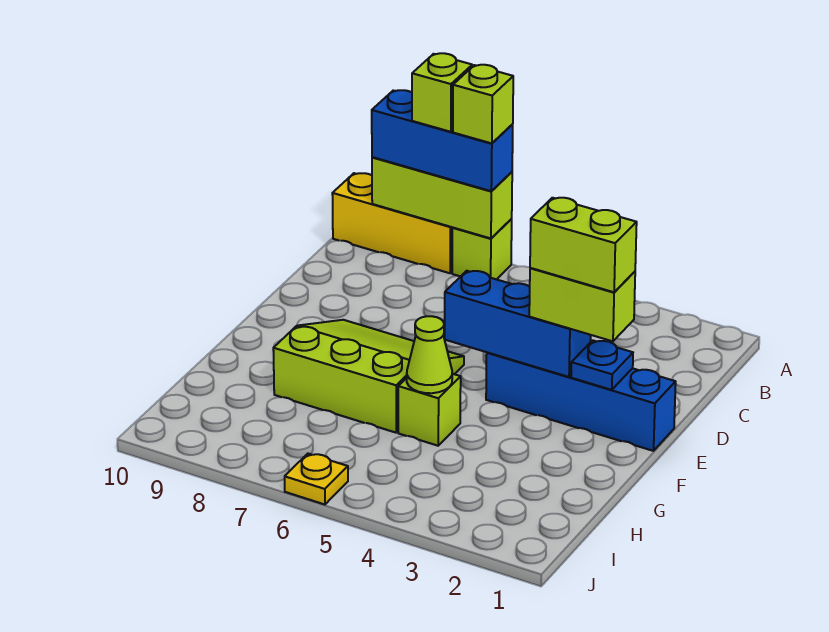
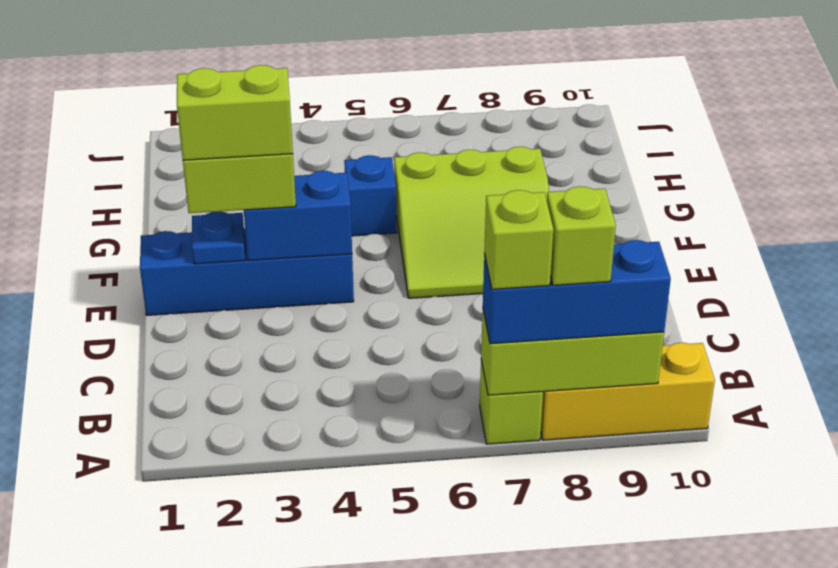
blue 1x3 brick [445,271,591,377] -> blue 1x2 brick [244,171,352,260]
lime 1x1 brick [398,374,461,446] -> blue 1x1 brick [344,155,397,236]
lime 1x1 cone [407,316,452,393] -> none
yellow 1x1 plate [285,454,348,504] -> none

